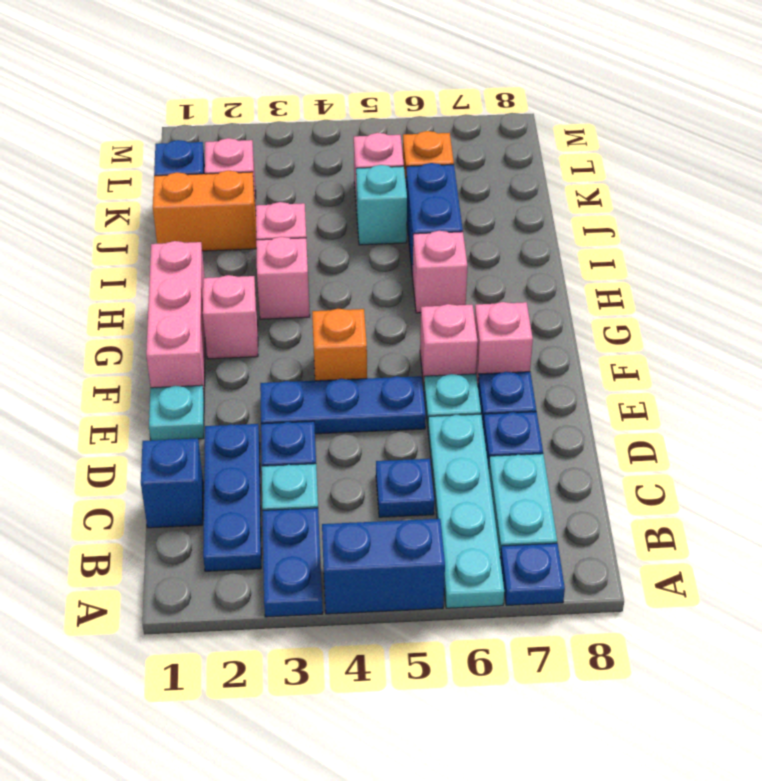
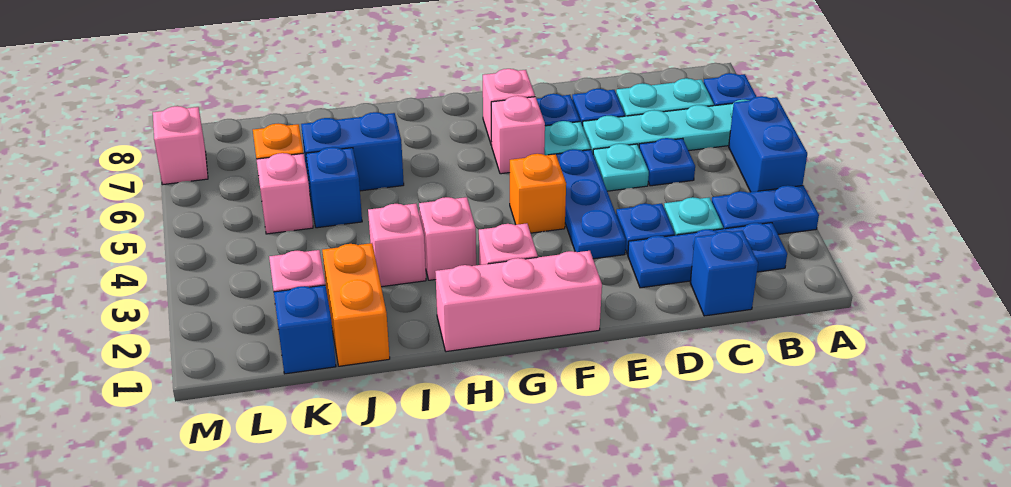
cyan 1x1 plate [149,385,204,440] -> cyan 1x1 plate moved to [593,144,649,191]
pink 1x1 brick [413,231,467,313] -> pink 1x1 brick moved to [153,106,208,185]
cyan 1x1 brick [356,165,407,245] -> blue 1x1 brick [306,147,362,228]

